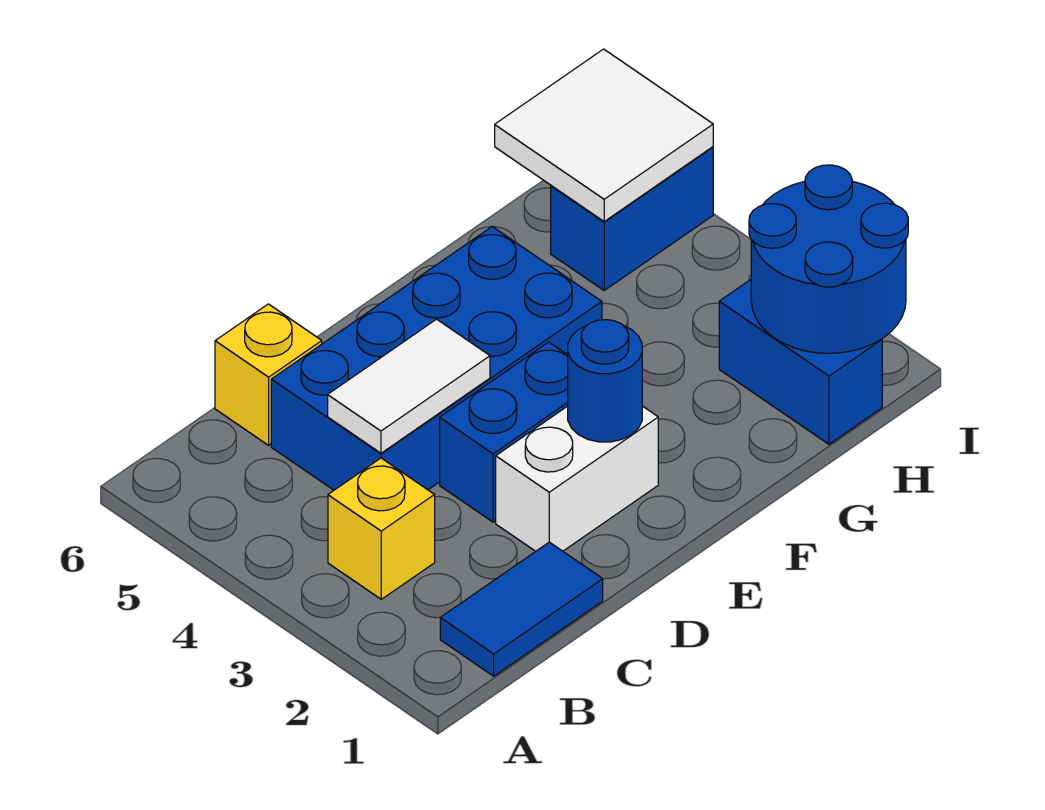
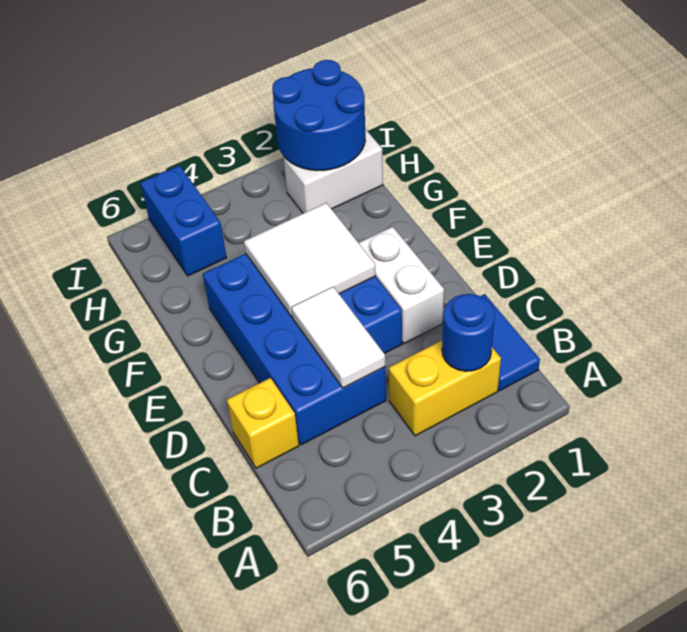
yellow 1x1 brick [328,458,435,599] -> yellow 1x2 brick [389,341,501,436]
blue 1x1 round brick [568,320,642,442] -> blue 1x1 round brick moved to [442,294,495,371]
blue 1x2 brick [719,280,882,444] -> white 1x2 brick [284,129,383,213]
white 2x2 tile [495,49,713,221] -> white 2x2 tile moved to [244,203,376,317]

